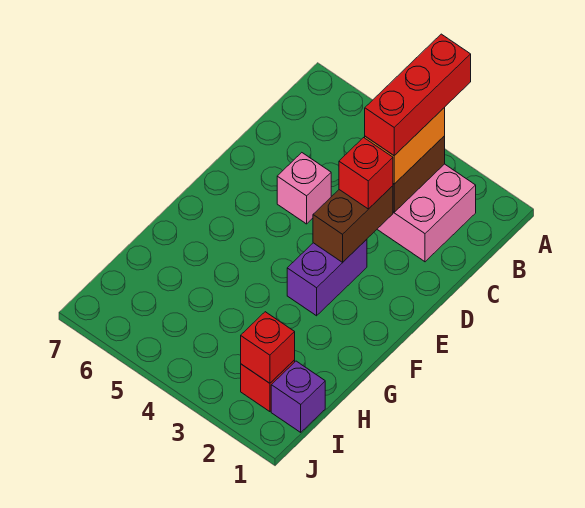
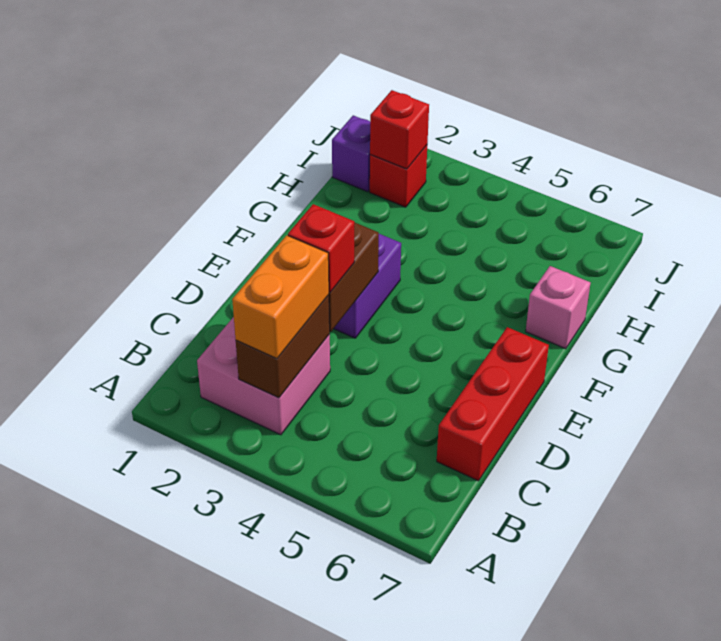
red 1x3 brick [365,34,471,156] -> red 1x3 brick moved to [437,327,549,481]
pink 1x1 brick [277,153,331,224] -> pink 1x1 brick moved to [526,266,591,349]

